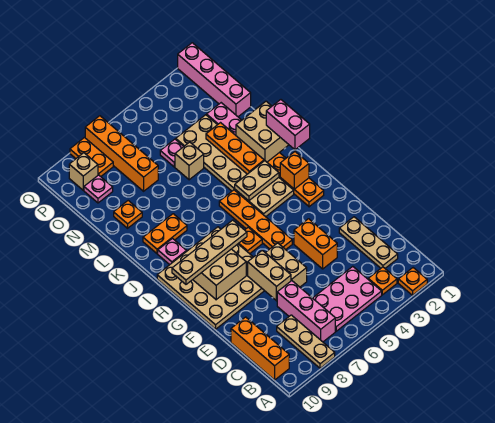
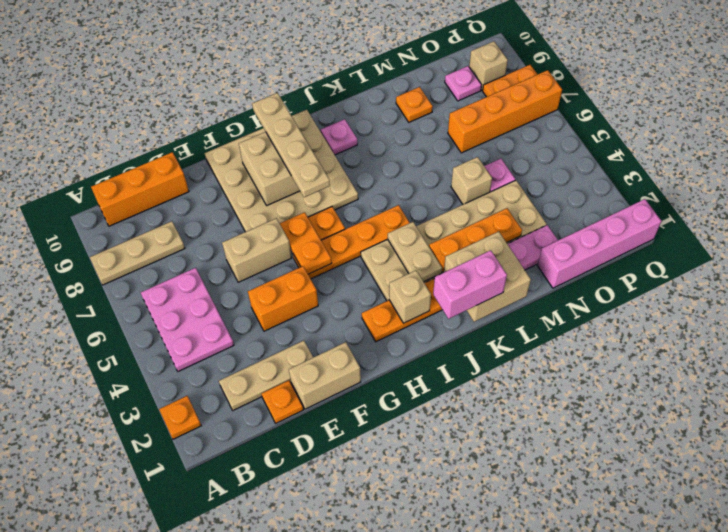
orange 1x1 plate [368,267,397,295] -> orange 1x1 plate moved to [262,380,303,423]
pink 1x3 brick [277,281,335,342] -> none
tan 1x2 brick [248,250,291,301] -> tan 1x2 brick moved to [289,342,361,409]
orange 1x1 brick [280,152,309,189] -> tan 1x1 brick [389,271,431,323]
orange 1x2 plate [143,214,187,254] -> orange 1x2 plate moved to [280,212,332,274]

